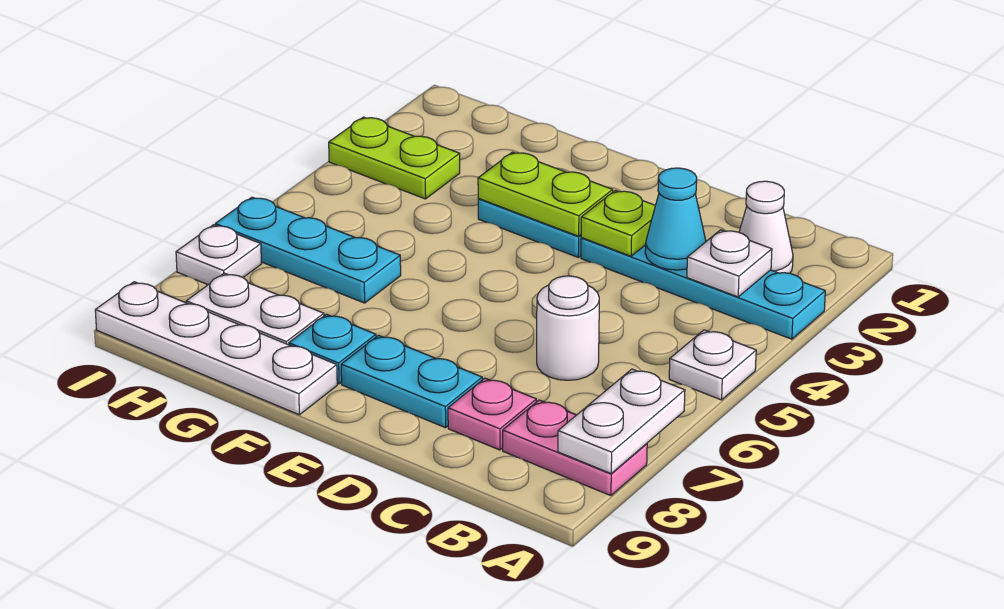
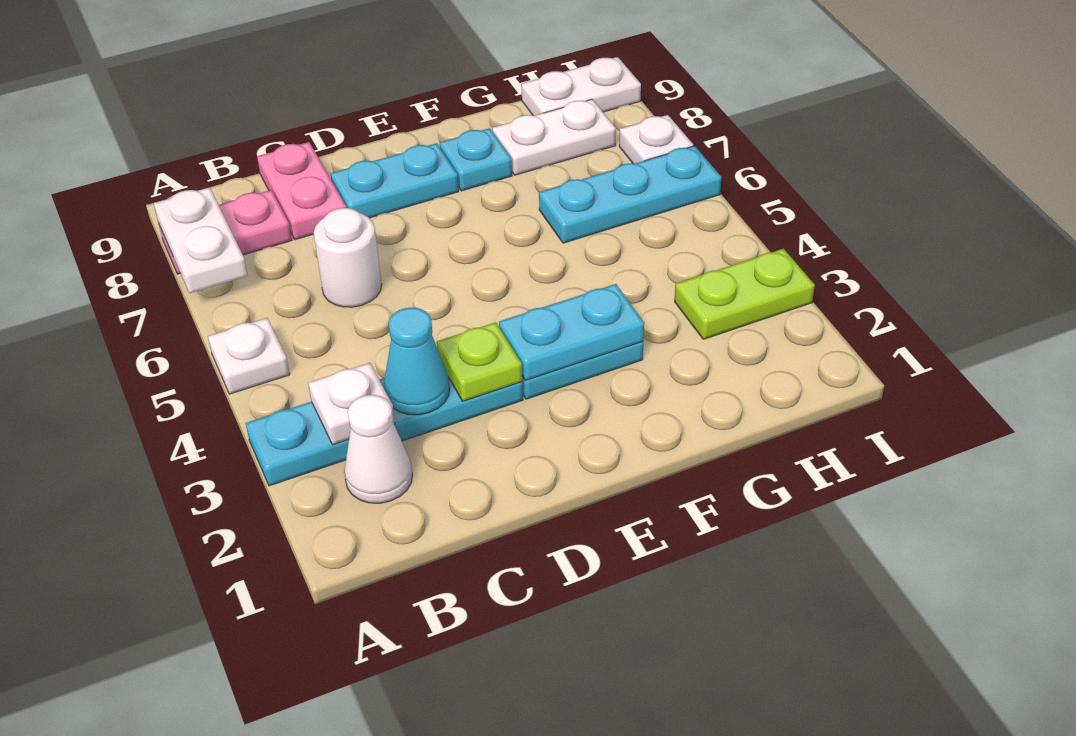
pink 1x1 plate [448,378,536,450] -> pink 1x2 plate [257,142,346,240]
lime 1x2 plate [478,152,613,236] -> cyan 1x2 plate [499,284,644,380]
white 1x4 plate [95,282,337,415] -> white 1x2 plate [521,57,641,116]

